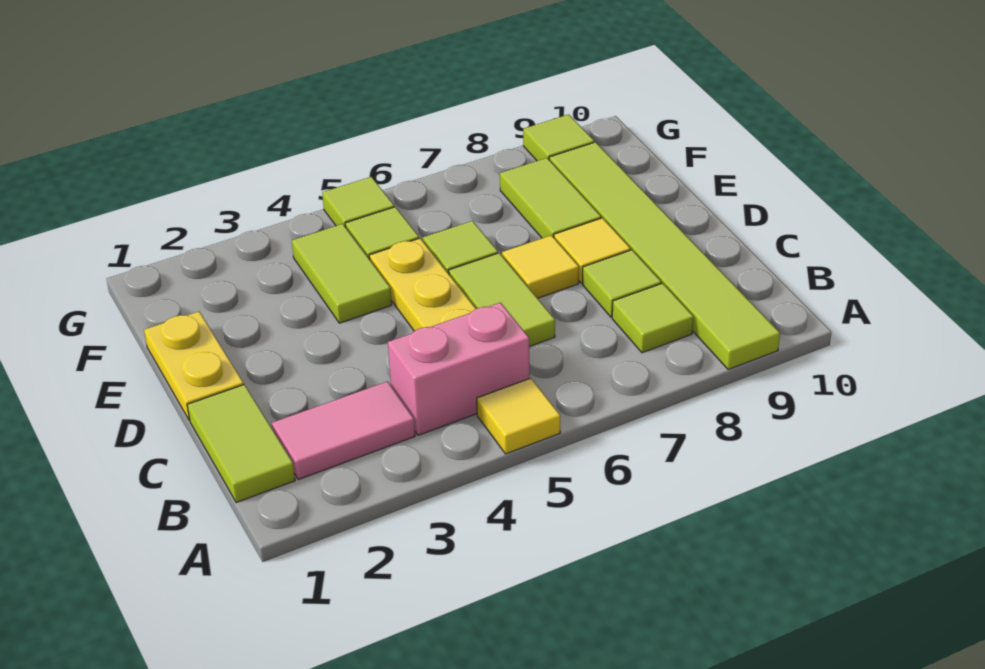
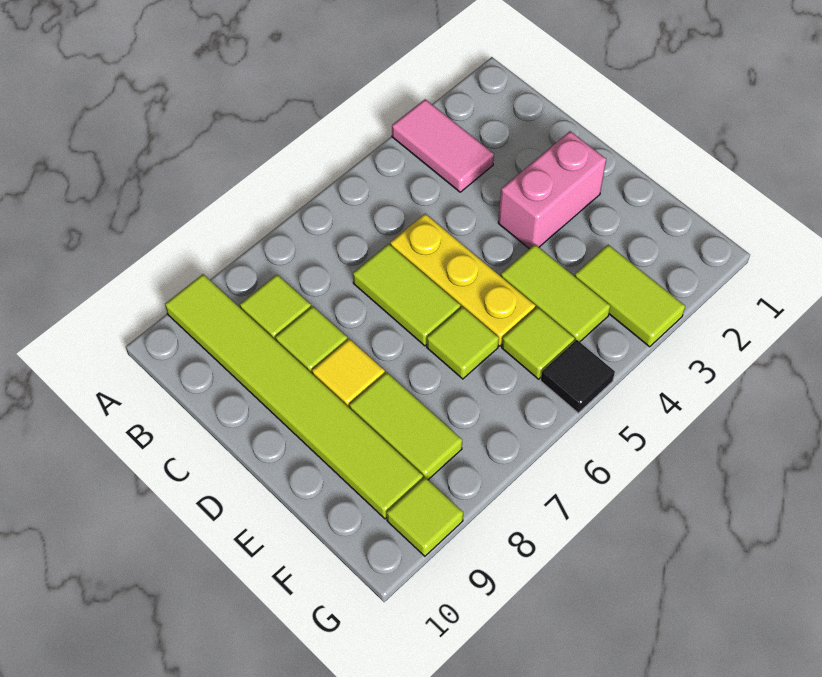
yellow 1x1 tile [477,378,560,454] -> none
lime 1x2 tile [187,385,295,503] -> lime 1x2 tile moved to [575,245,685,347]
pink 1x2 tile [272,381,415,480] -> pink 1x2 tile turned to [392,99,494,192]
pink 1x2 brick [388,303,530,435] -> pink 1x2 brick moved to [498,131,606,249]
yellow 1x2 plate [144,311,244,420] -> none
yellow 1x1 tile [502,235,579,298] -> none
lime 1x1 tile [322,177,394,227] -> black 1x1 tile [541,340,615,413]

